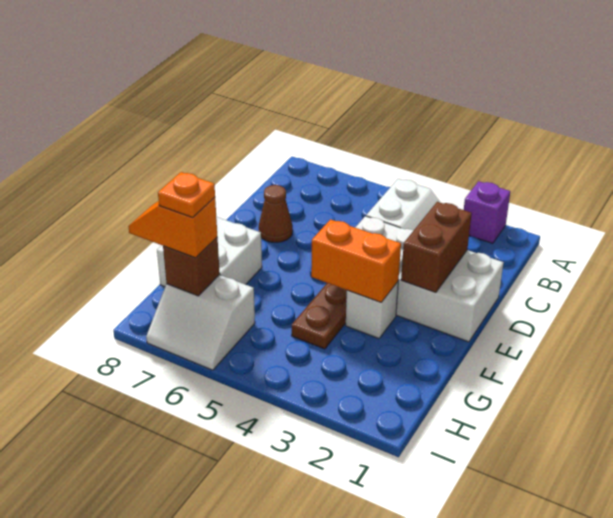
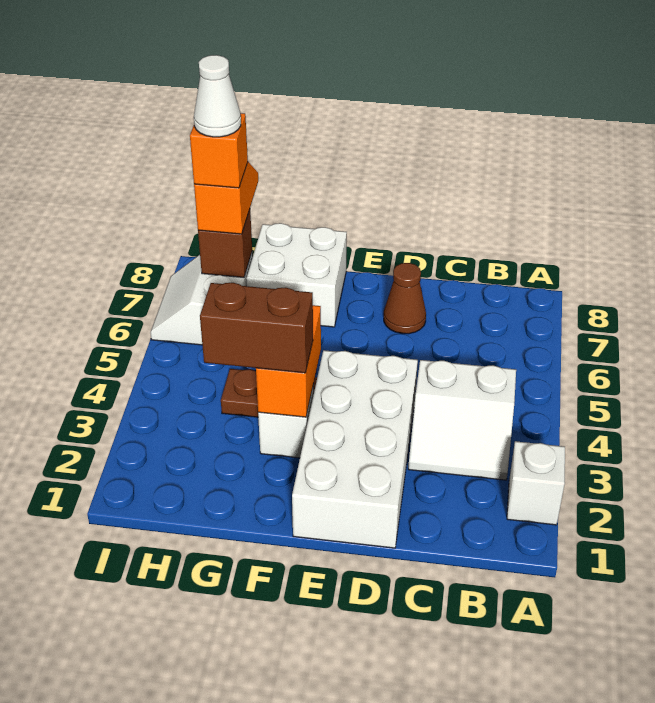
purple 1x1 brick [464,181,510,243] -> white 1x1 brick [507,441,565,525]
brown 1x2 brick [401,202,472,293] -> brown 1x2 brick moved to [200,283,313,373]
orange 1x1 plate [158,172,215,217] -> orange 1x1 brick [190,113,248,188]
none -> white 1x1 cone [194,55,241,137]

